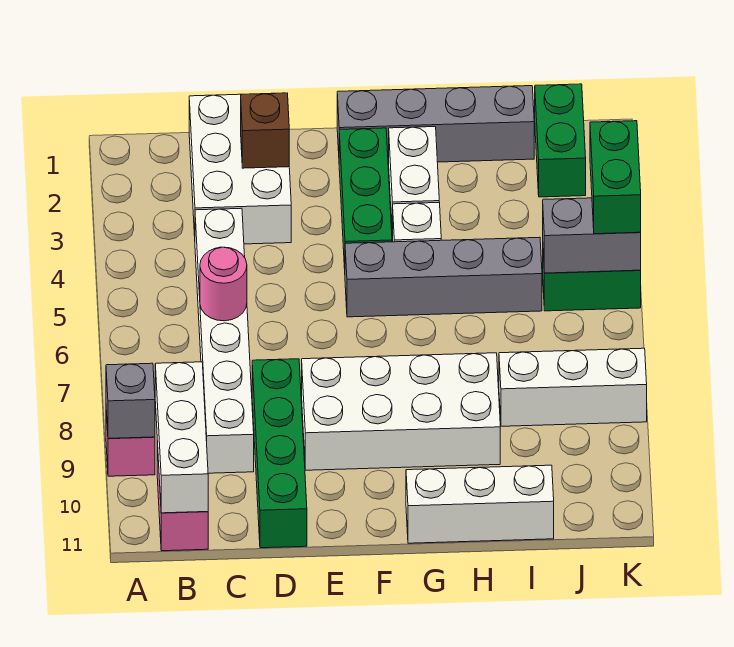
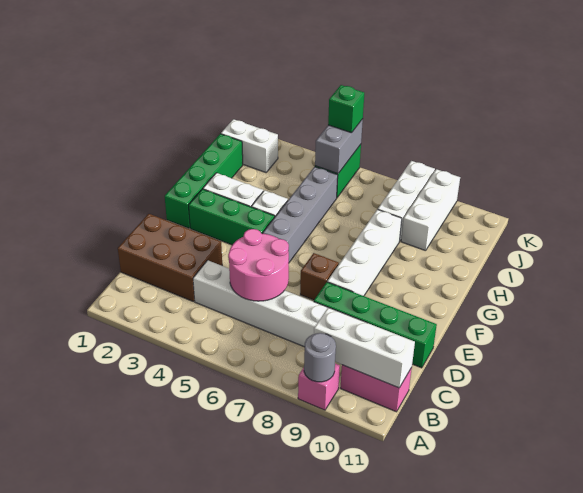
grey 1x1 brick [106,363,155,438] -> grey 1x1 round brick [304,333,336,382]
white 2x3 brick [189,93,291,244] -> brown 2x3 brick [118,214,222,302]
pink 1x1 round brick [200,247,247,321] -> pink 2x2 round brick [228,229,289,301]
brown 1x1 brick [241,93,289,168] -> brown 1x1 brick moved to [300,253,339,300]
white 2x4 brick [302,353,500,470] -> white 1x4 brick [327,210,402,296]
grey 1x4 brick [337,86,534,164] -> green 1x4 brick [165,134,243,228]
white 1x3 brick [406,465,554,543] -> white 1x3 brick moved to [401,169,460,251]
green 1x2 brick [535,84,586,197] -> white 1x2 brick [221,119,278,172]
green 1x2 brick [590,121,641,234] -> green 1x1 brick [328,85,364,133]

